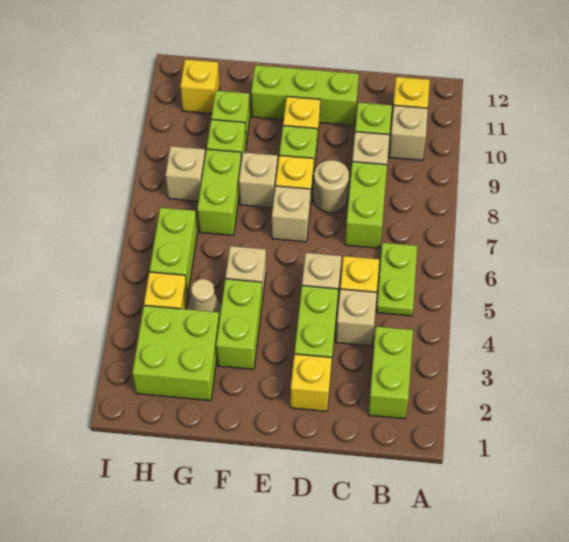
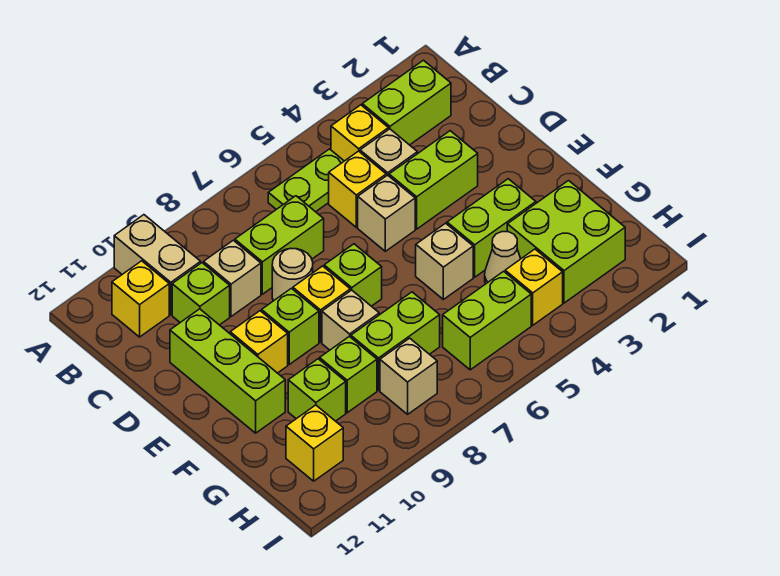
tan 1x1 brick [389,105,428,160] -> tan 1x2 brick [114,215,201,315]
yellow 1x1 brick [290,354,332,411] -> yellow 1x1 brick moved to [331,105,388,161]
tan 1x1 brick [272,186,311,242] -> lime 1x1 brick [324,244,382,306]

